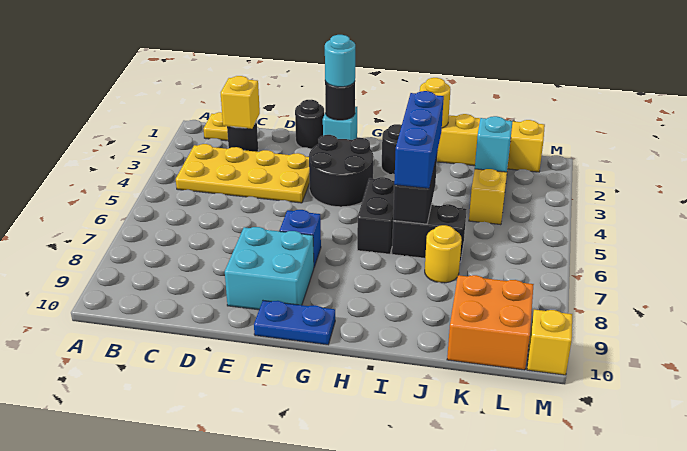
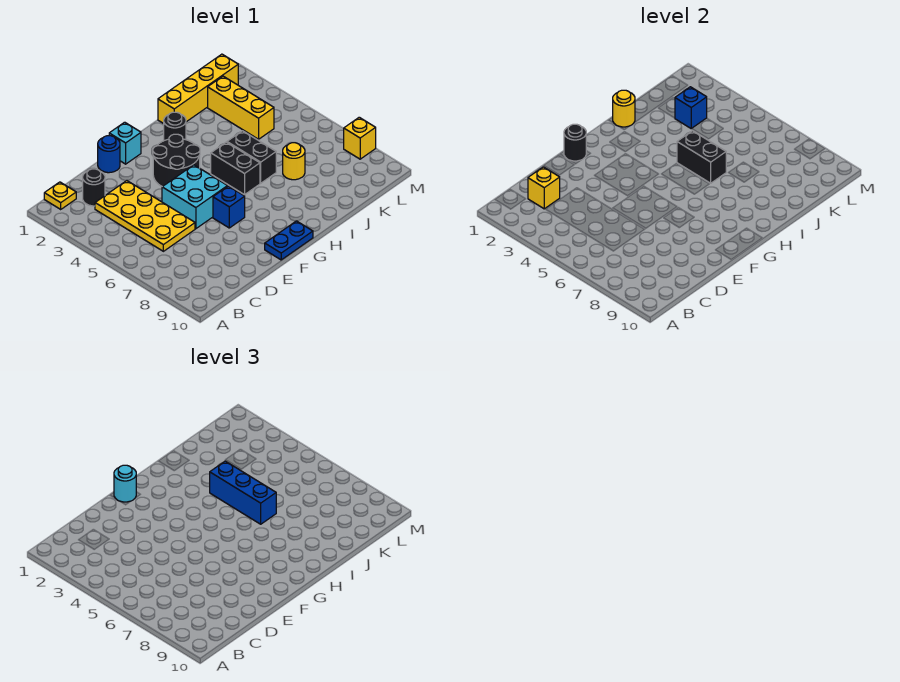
yellow 2x4 plate [176,144,310,203] -> yellow 2x4 plate turned to [95,181,195,251]
black 1x1 round brick [295,100,324,149] -> blue 1x1 round brick [98,136,120,173]
cyan 2x2 brick [225,227,314,310] -> cyan 2x2 brick moved to [162,165,228,229]
black 1x2 brick [392,204,467,262] -> black 1x2 brick turned to [227,131,276,183]
cyan 1x1 brick [475,116,513,172] -> blue 1x1 brick [675,87,707,129]
orange 2x2 brick [447,275,534,370] -> none
yellow 1x1 brick [527,310,572,375] -> yellow 1x1 brick moved to [344,117,376,159]

